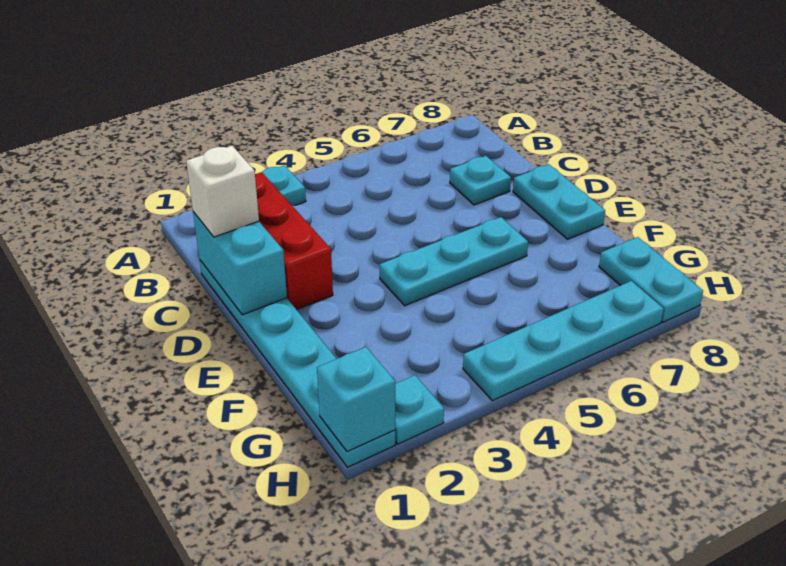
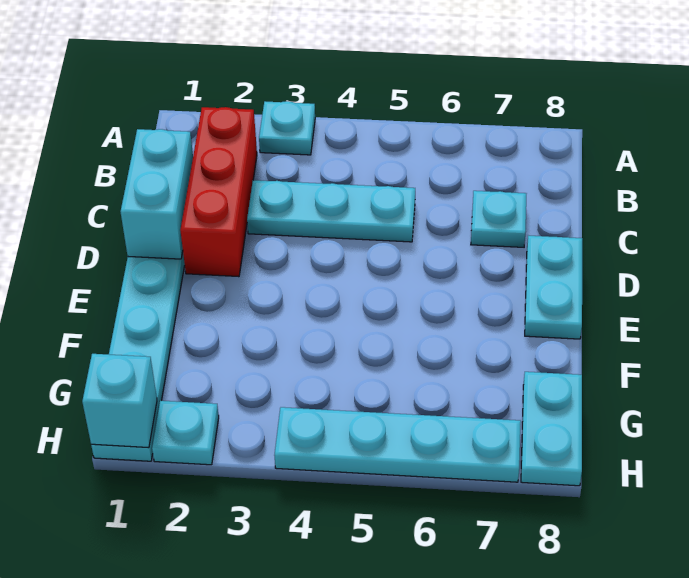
white 1x1 brick [186,146,259,237] -> none
cyan 1x3 plate [380,217,528,306] -> cyan 1x3 plate moved to [247,180,415,242]

